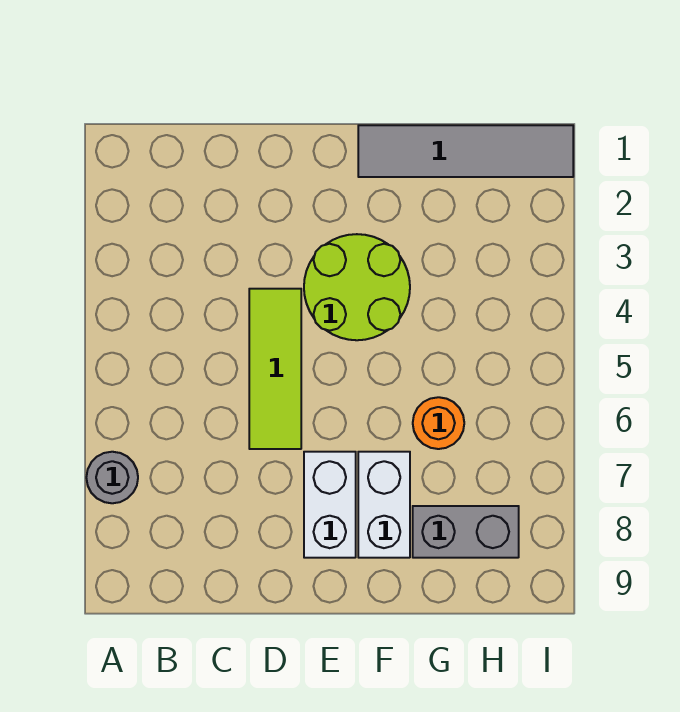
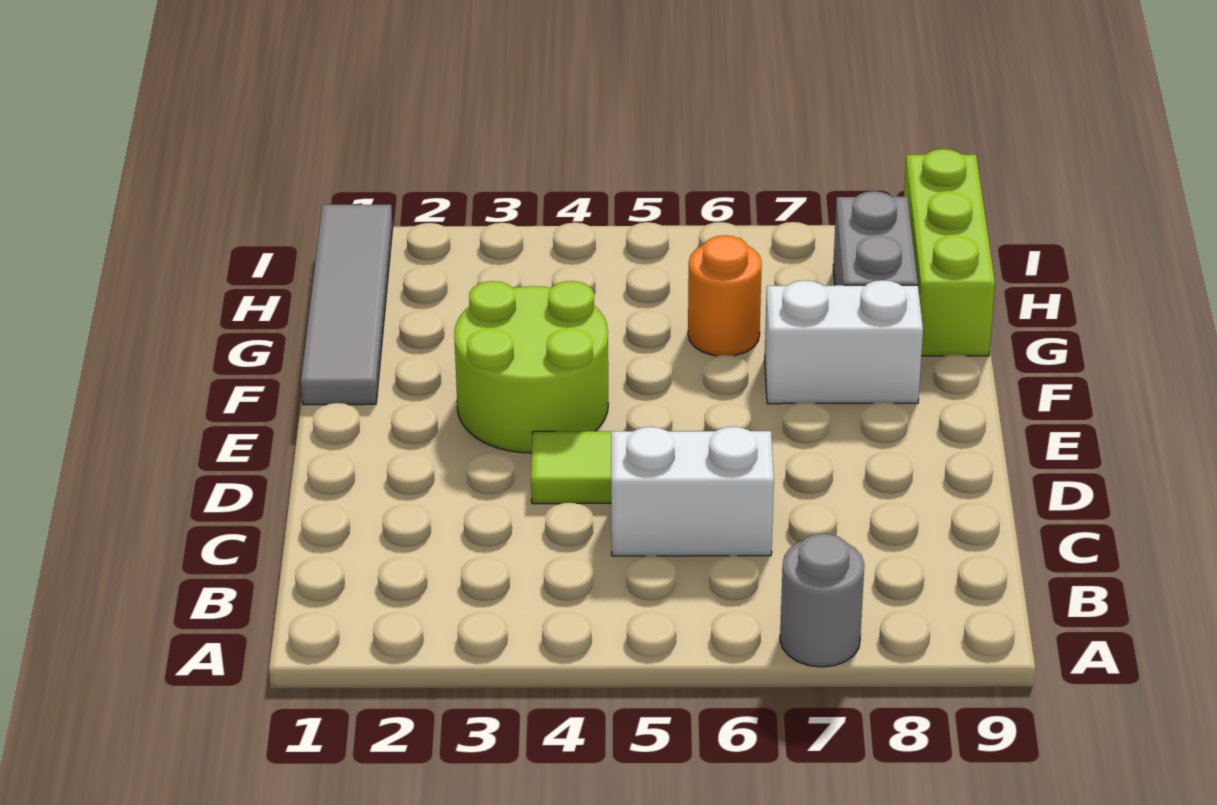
white 1x2 brick [304,452,356,558] -> white 1x2 brick moved to [611,427,774,556]
none -> lime 1x3 brick [904,149,995,356]

